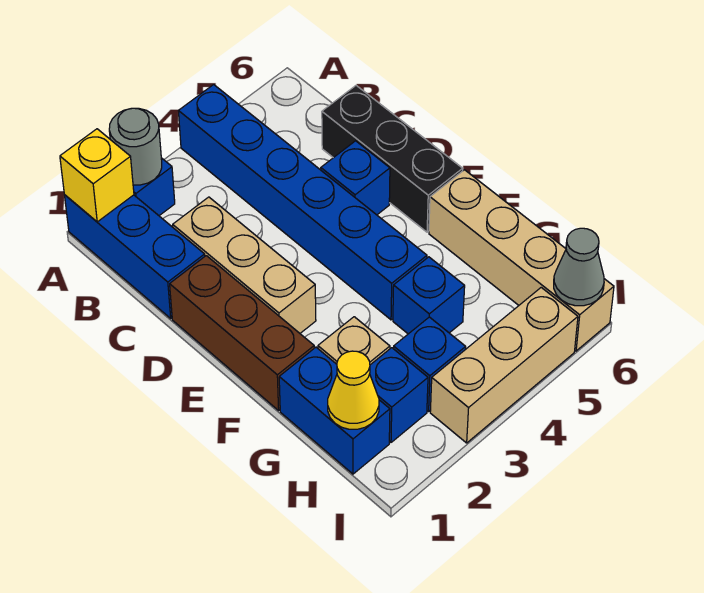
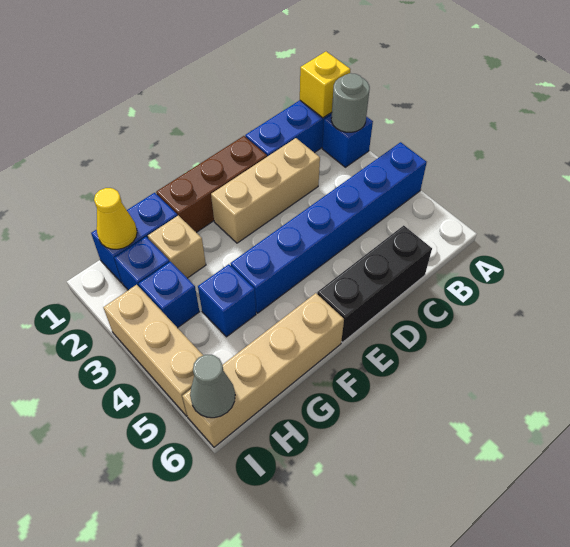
blue 1x1 brick [321,141,390,215] -> none

